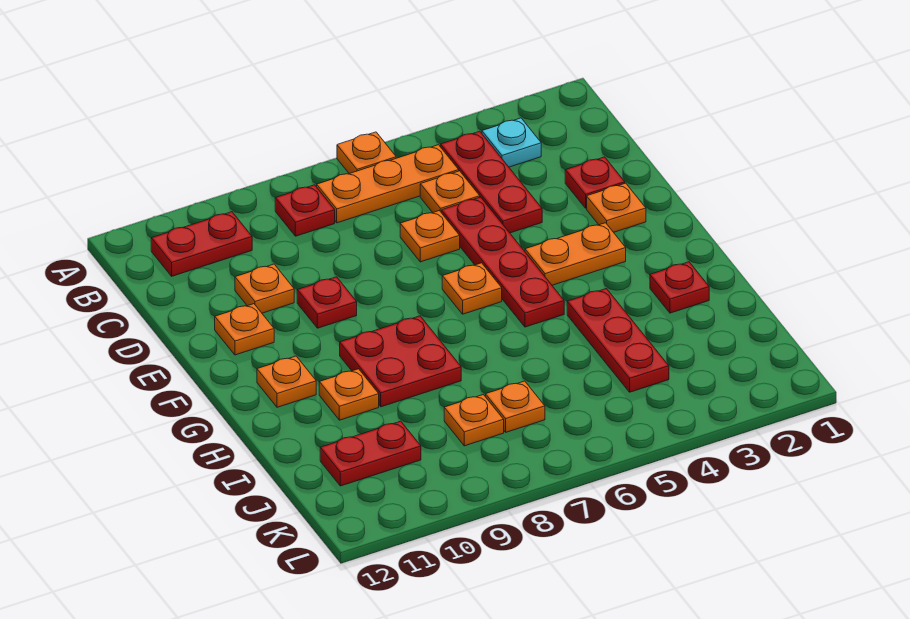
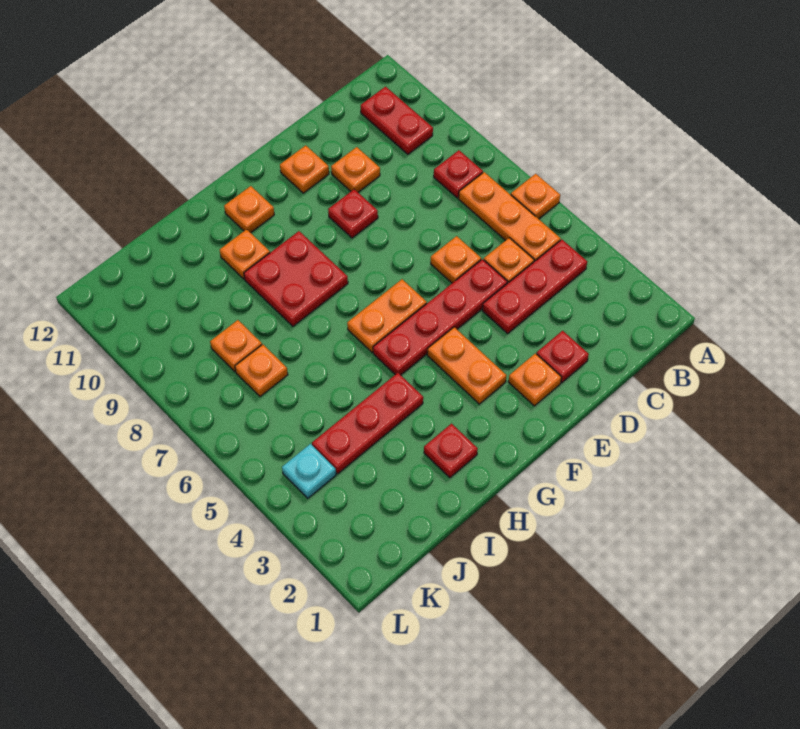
cyan 1x1 plate [482,118,541,167] -> cyan 1x1 plate moved to [282,444,336,498]
orange 1x1 plate [442,263,502,314] -> orange 1x2 plate [347,279,427,352]
red 1x2 plate [320,421,421,486] -> none

